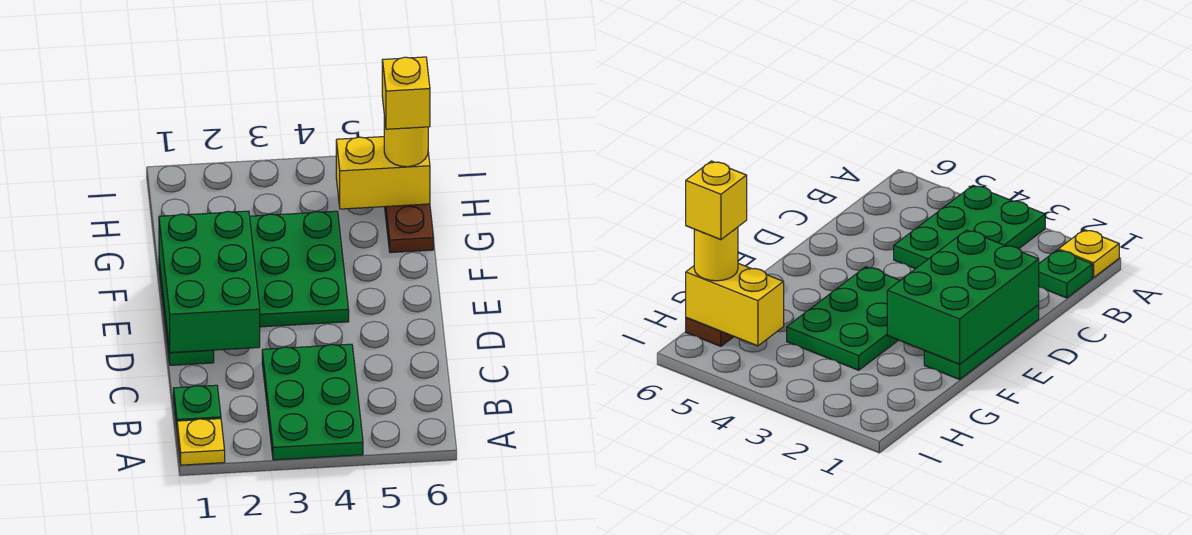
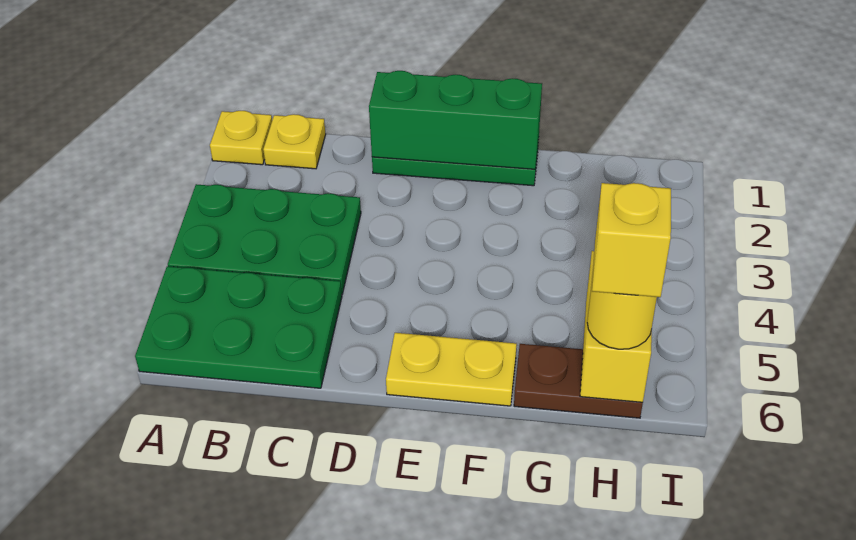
green 1x1 plate [173,385,221,428] -> yellow 1x1 plate [263,114,326,169]
green 2x3 brick [159,211,260,353] -> green 1x3 brick [369,71,542,169]
green 2x3 plate [250,211,349,327] -> green 2x3 plate moved to [135,266,342,388]
none -> yellow 1x2 plate [386,333,517,406]

